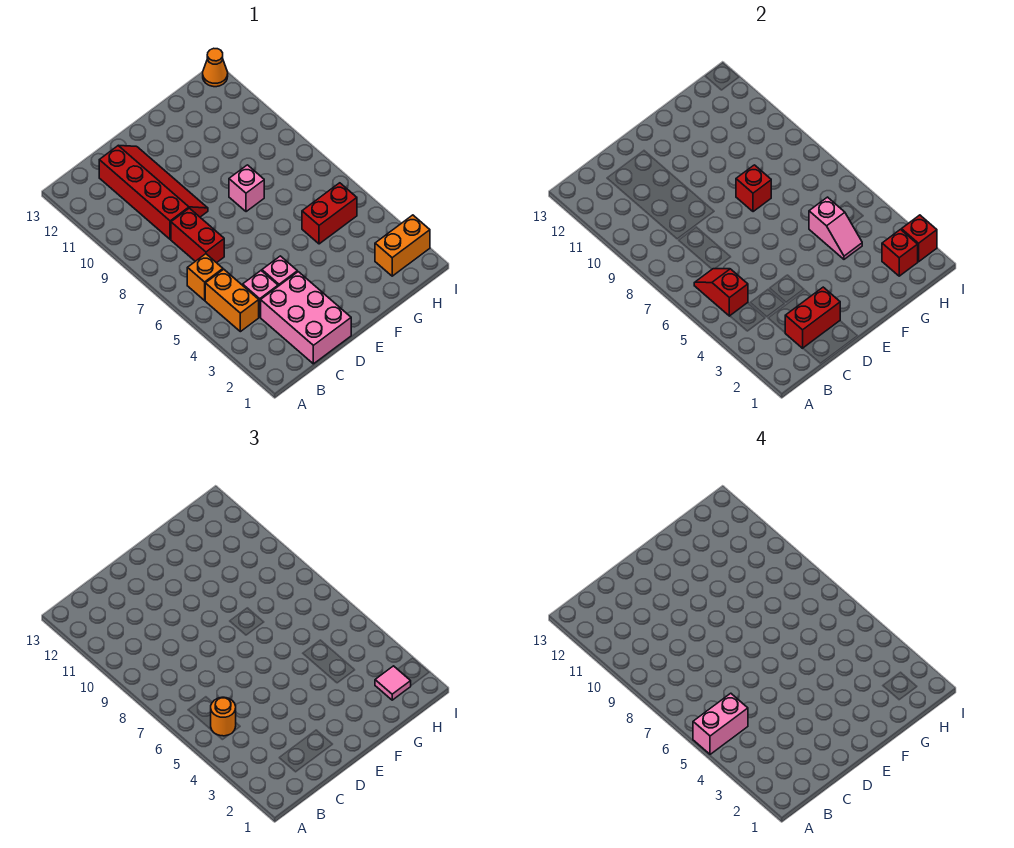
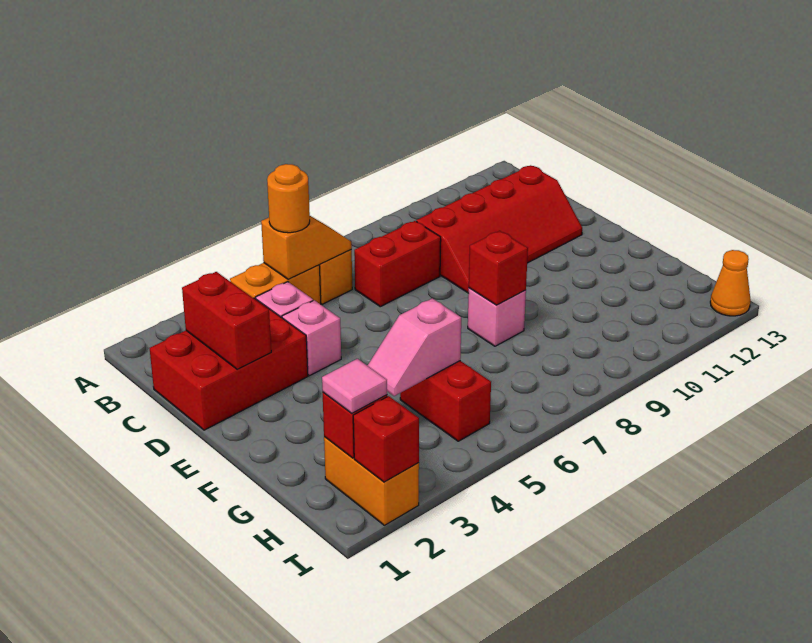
pink 1x2 brick [693,693,748,754] -> none
red 1x2 slope [694,269,748,316] -> orange 1x2 slope [261,216,352,280]
pink 2x3 brick [261,272,351,364] -> red 2x3 brick [150,298,308,430]

